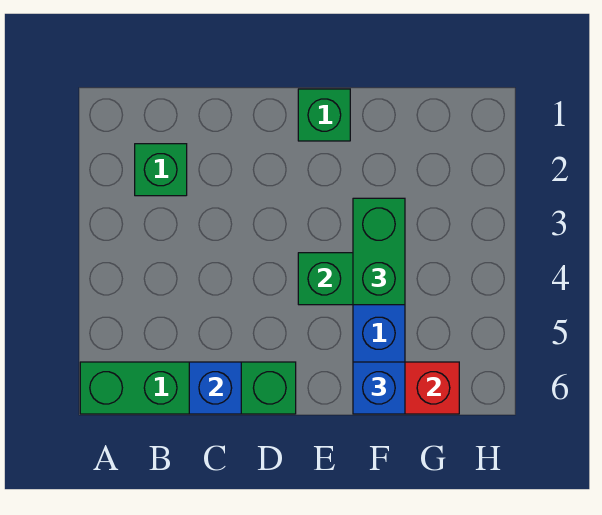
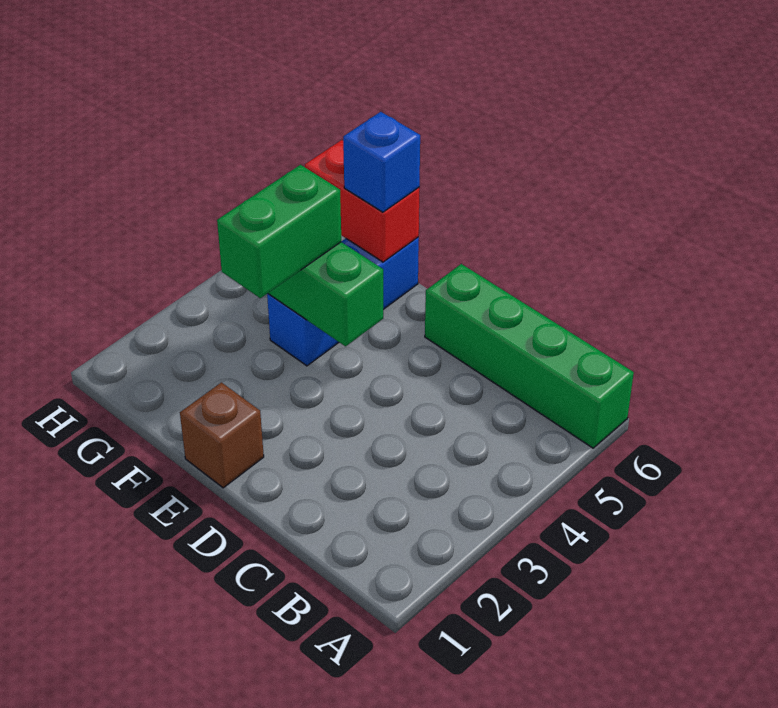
green 1x1 brick [135,144,187,196] -> none
blue 1x1 brick [189,362,241,414] -> none
green 1x1 brick [298,89,350,141] -> brown 1x1 brick [180,382,264,488]

